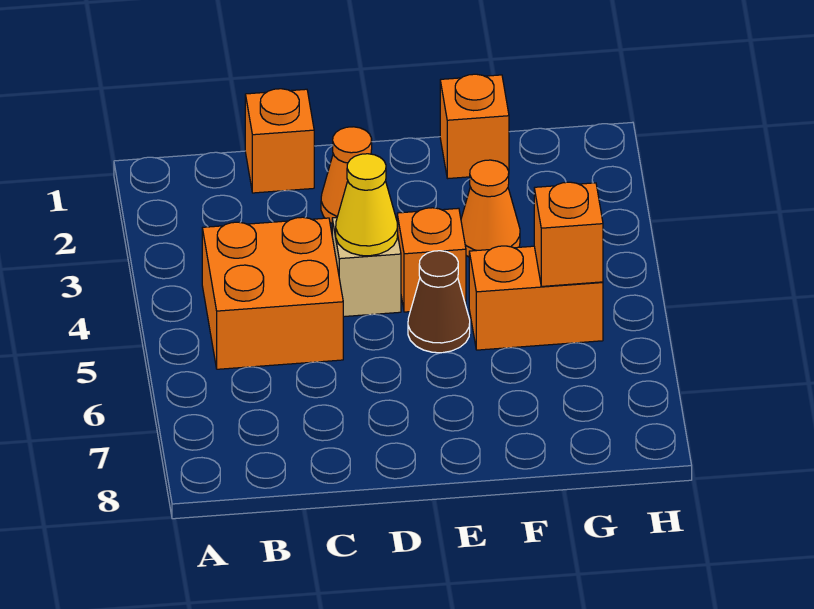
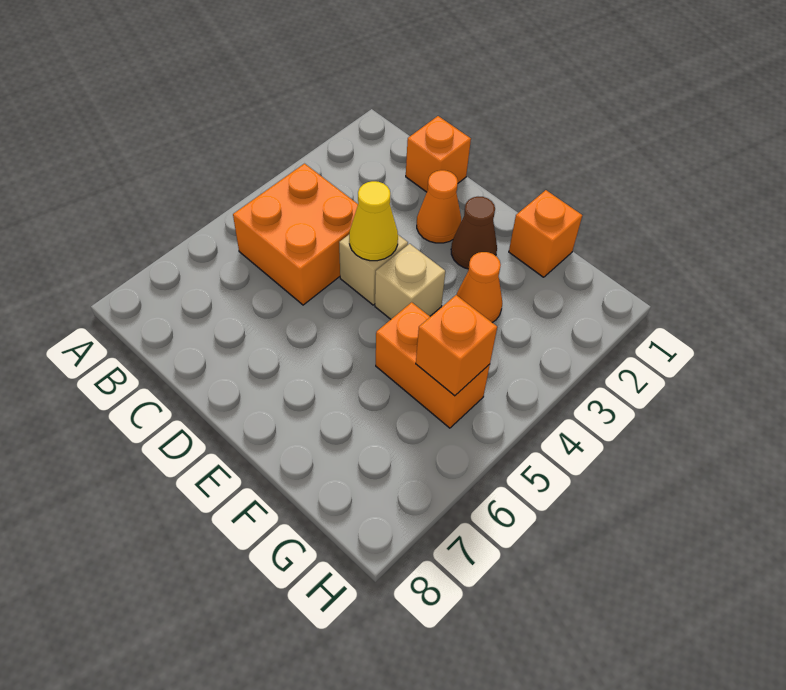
orange 1x1 brick [397,208,466,312] -> tan 1x1 brick [375,244,445,319]
brown 1x1 cone [408,251,470,353] -> brown 1x1 cone moved to [451,197,497,269]

